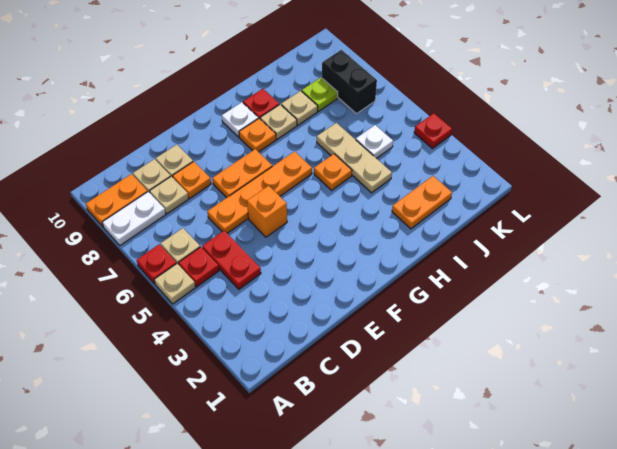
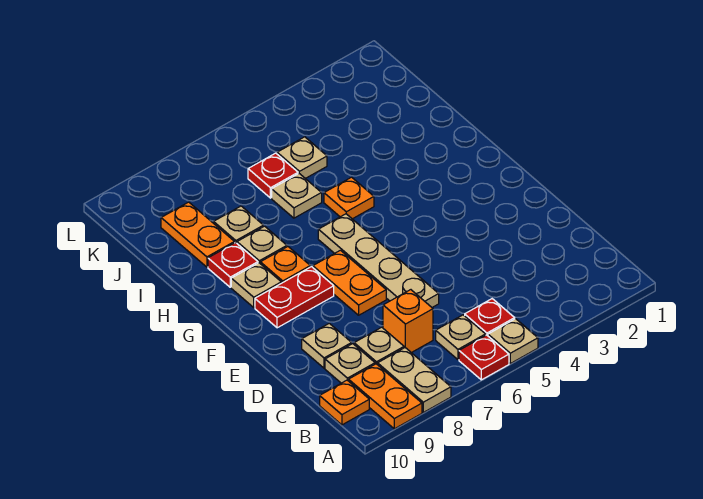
white 1x2 plate [102,192,166,245] -> tan 1x2 plate [378,348,451,412]
red 1x2 plate [202,231,261,289] -> red 1x2 plate moved to [255,267,334,328]
orange 1x4 plate [207,151,312,233] -> tan 1x4 plate [318,214,439,307]
orange 1x1 plate [173,162,211,198] -> orange 1x1 plate moved to [320,380,369,425]
orange 1x1 brick [247,186,287,237] -> orange 1x1 brick moved to [383,290,433,353]
white 1x1 plate [222,102,258,137] -> tan 1x1 plate [231,263,281,307]
orange 1x2 plate [392,176,452,229] -> orange 1x2 plate moved to [161,202,234,267]
tan 1x3 plate [317,123,392,193] -> tan 1x1 plate [272,174,322,218]
white 1x1 plate [356,125,393,159] -> tan 1x1 plate [277,137,327,178]
lime 1x1 plate [302,78,338,111] -> none
black 1x2 brick [322,50,377,114] -> none
red 1x1 plate [414,113,452,148] -> red 1x1 plate moved to [248,153,298,198]

